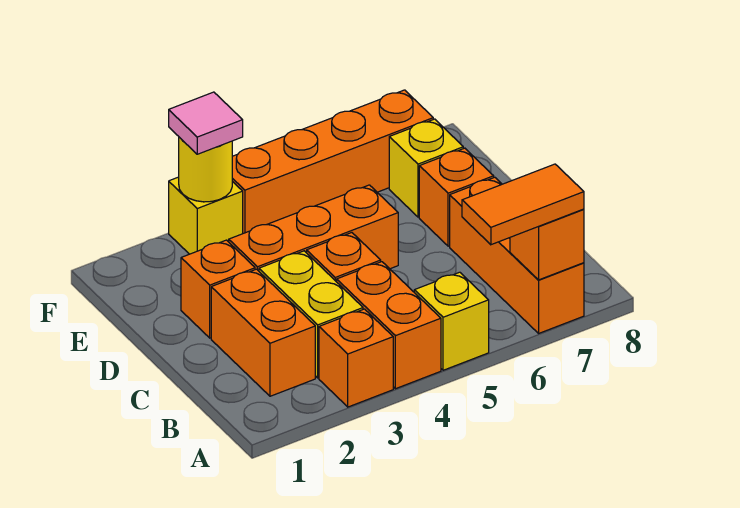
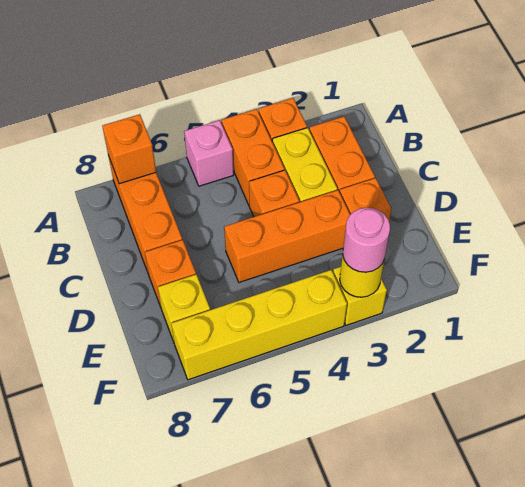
yellow 1x1 brick [414,272,489,370] -> pink 1x1 brick [184,120,234,186]
orange 1x2 tile [462,164,584,245] -> none
pink 1x1 tile [169,92,243,154] -> pink 1x1 round brick [343,208,390,272]
orange 1x4 brick [232,90,433,233] -> yellow 1x4 brick [171,270,347,380]

